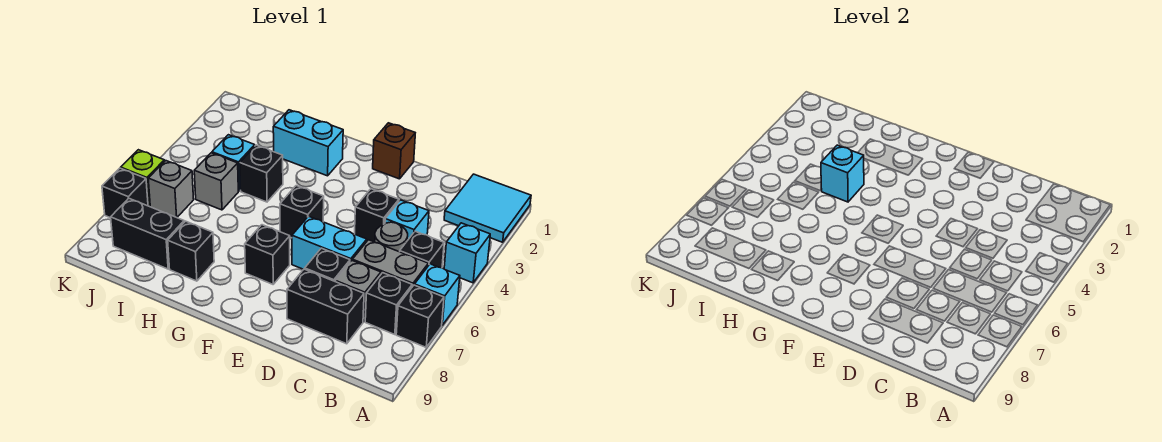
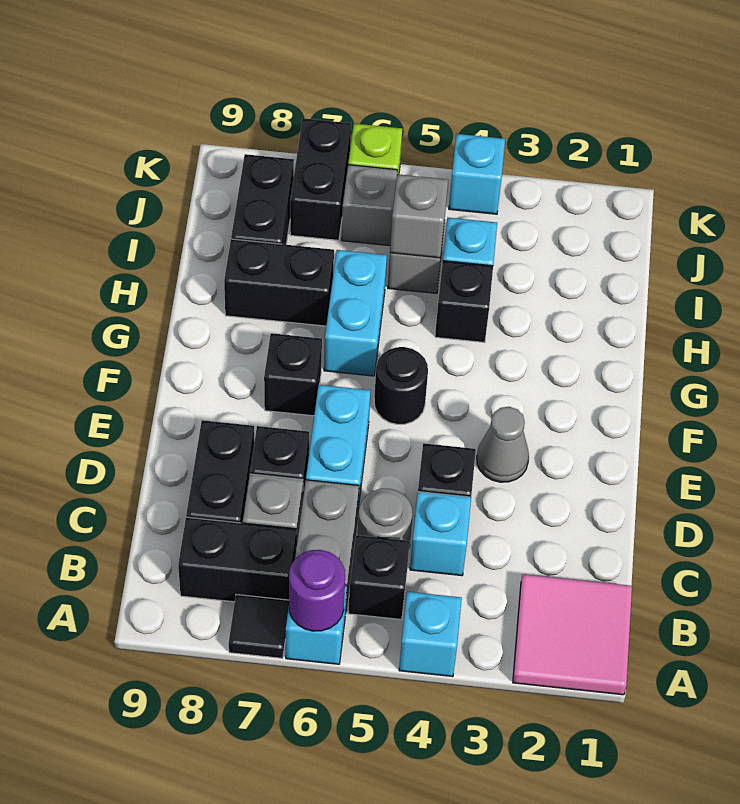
cyan 2x2 tile [444,174,531,242] -> pink 2x2 tile [513,574,632,695]
none -> purple 1x1 round brick [289,550,345,631]
black 1x1 brick [396,285,444,347] -> black 1x1 tile [229,595,289,658]
black 1x1 brick [365,273,412,335] -> black 1x2 brick [178,517,296,602]
brown 1x1 brick [373,123,415,179] -> none
none -> grey 1x1 cone [477,407,529,482]
black 1x1 brick [280,186,324,238] -> black 1x1 round brick [374,347,428,424]
cyan 1x2 brick [273,110,343,176] -> cyan 1x2 brick moved to [324,250,387,376]
cyan 1x1 brick [821,145,864,202] -> cyan 1x1 brick moved to [449,134,505,214]
black 1x1 brick [168,221,214,281] -> black 1x2 brick [224,239,334,326]
none -> grey 1x1 brick [390,174,448,258]
black 1x1 brick [102,168,148,218] -> black 1x2 brick [290,118,351,240]

